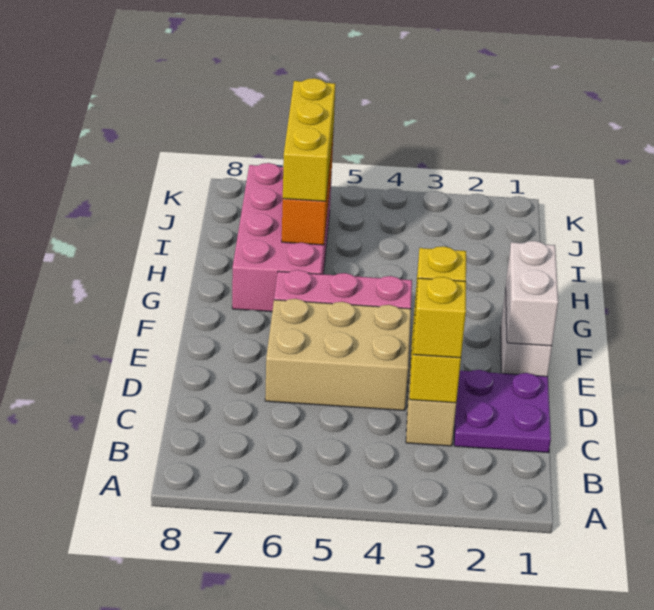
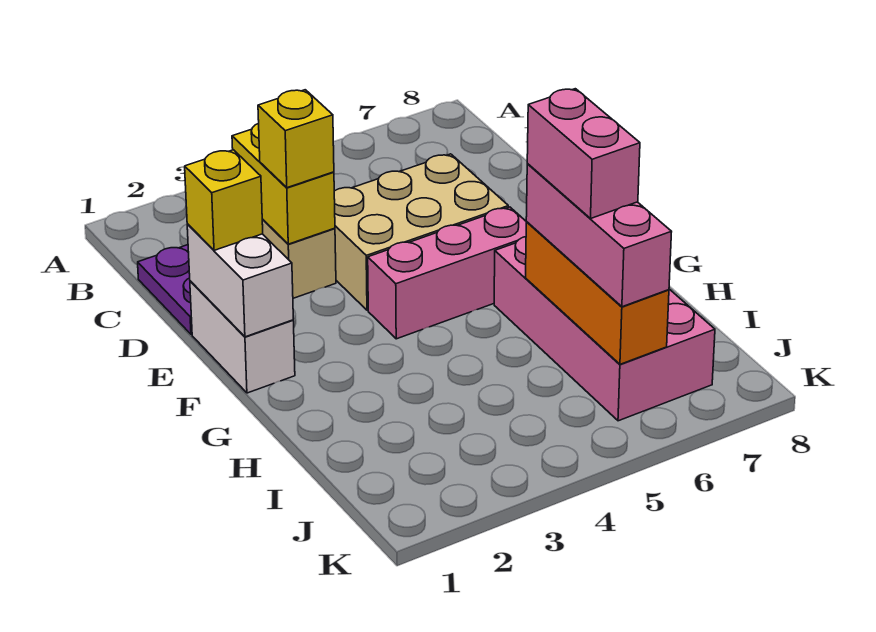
yellow 1x1 brick [413,277,466,358] -> yellow 1x1 brick moved to [185,150,263,250]
yellow 1x3 brick [283,78,336,201] -> pink 1x3 brick [526,164,672,307]
none -> pink 1x2 brick [527,89,640,218]

